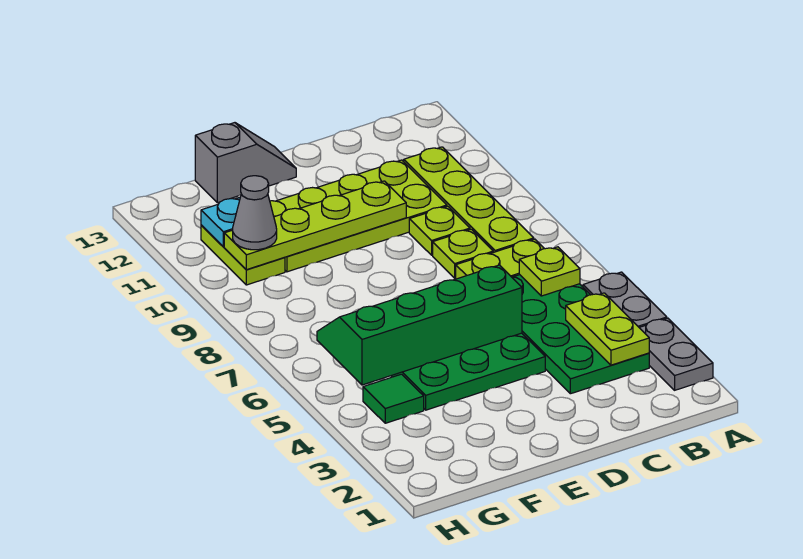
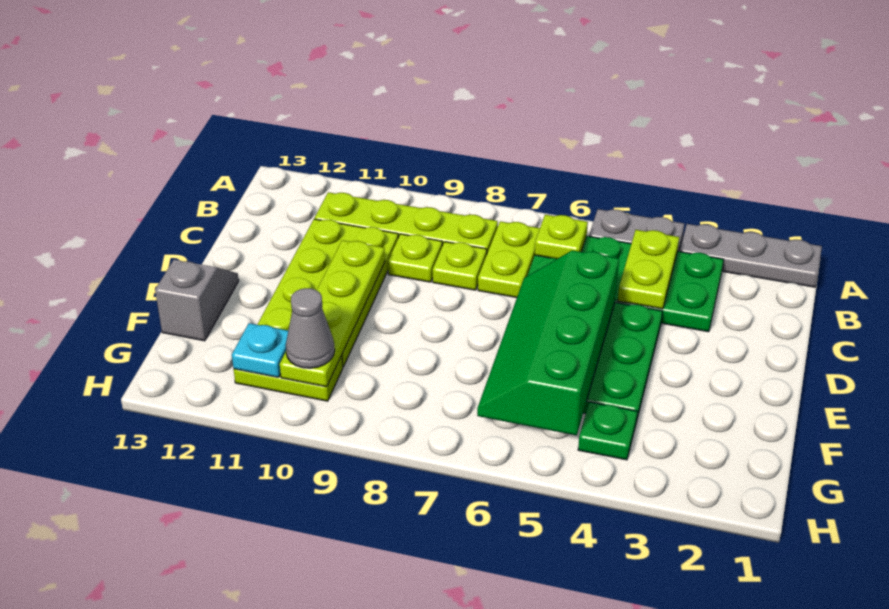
grey 1x2 plate [639,318,713,390] -> grey 1x3 plate [680,224,822,287]
lime 1x2 plate [566,293,649,365] -> lime 1x2 plate turned to [618,230,679,309]
green 1x1 tile [363,374,424,423] -> green 1x1 plate [578,402,637,460]

